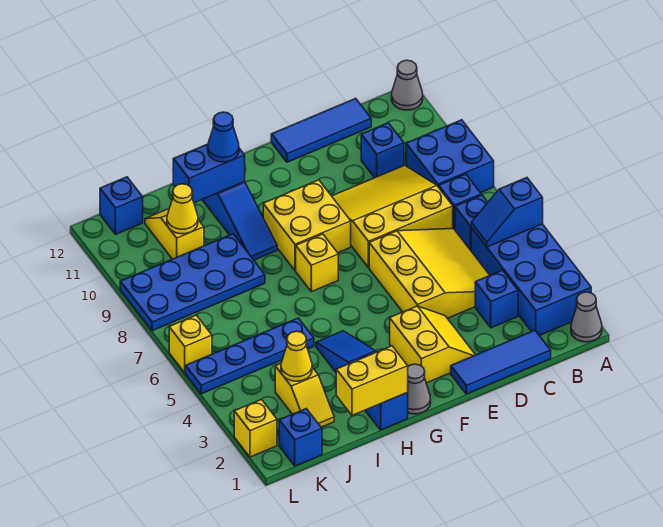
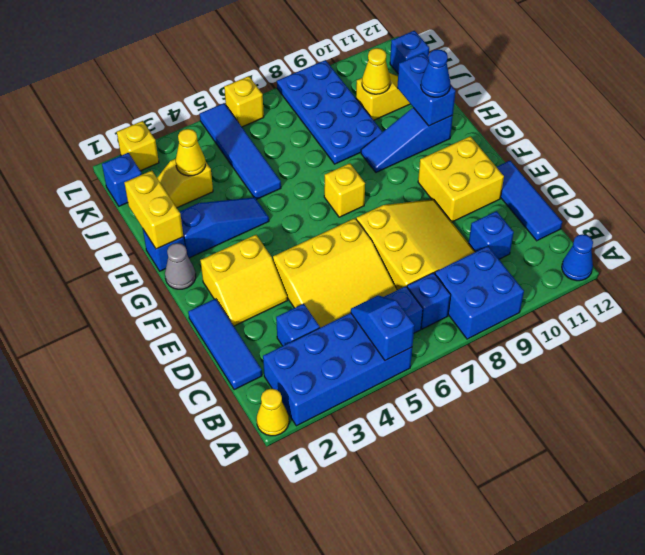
grey 1x1 cone [571,292,602,342] -> yellow 1x1 cone [257,389,289,436]
grey 1x1 cone [392,60,423,110] -> blue 1x1 cone [562,234,593,281]
yellow 2x2 brick [263,180,351,271] -> yellow 2x2 brick moved to [418,136,504,222]
blue 1x4 plate [185,318,314,394] -> blue 1x4 tile [200,103,281,200]

